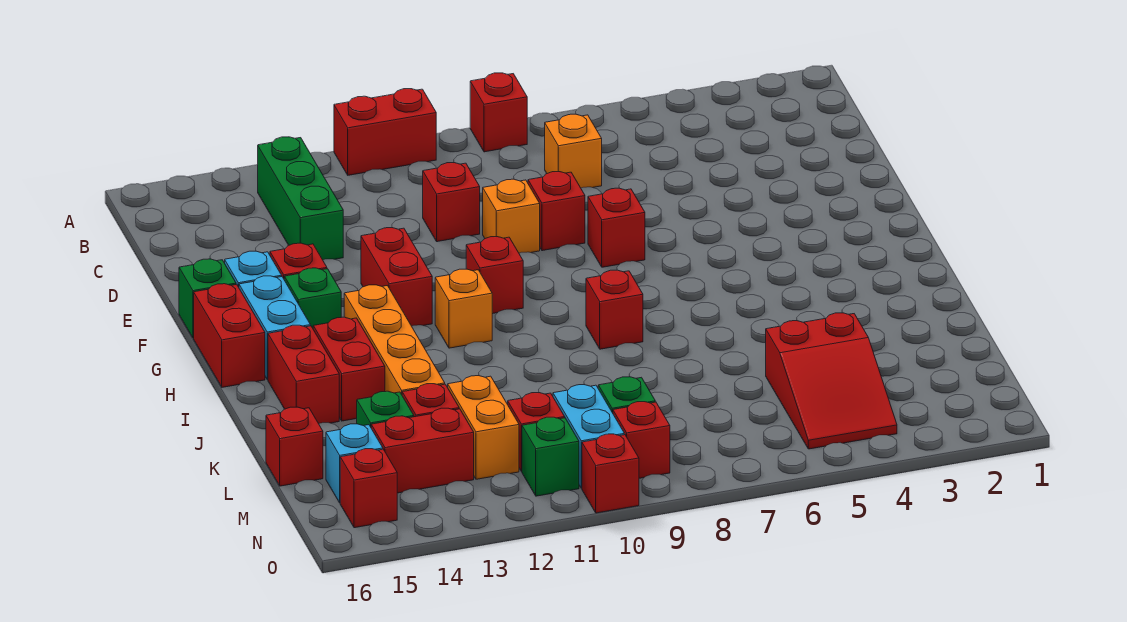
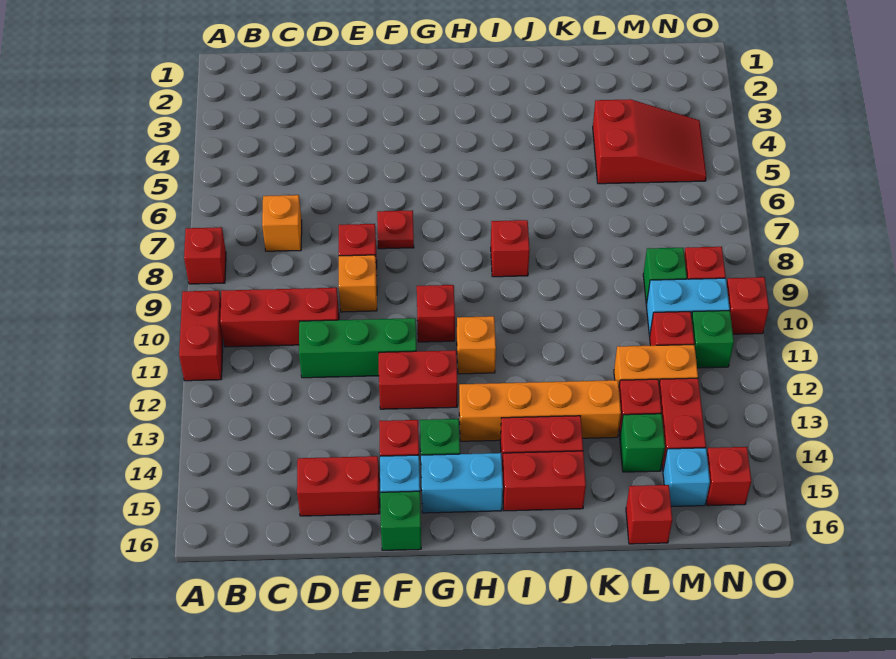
green 1x3 brick [258,137,343,260] -> green 1x3 brick moved to [299,318,416,378]
red 1x1 brick [423,163,480,242] -> red 1x3 brick [220,288,339,347]
red 1x1 brick [588,188,645,267] -> red 1x1 plate [377,210,414,249]
red 1x2 brick [194,284,265,387] -> red 1x2 brick moved to [297,456,380,516]

